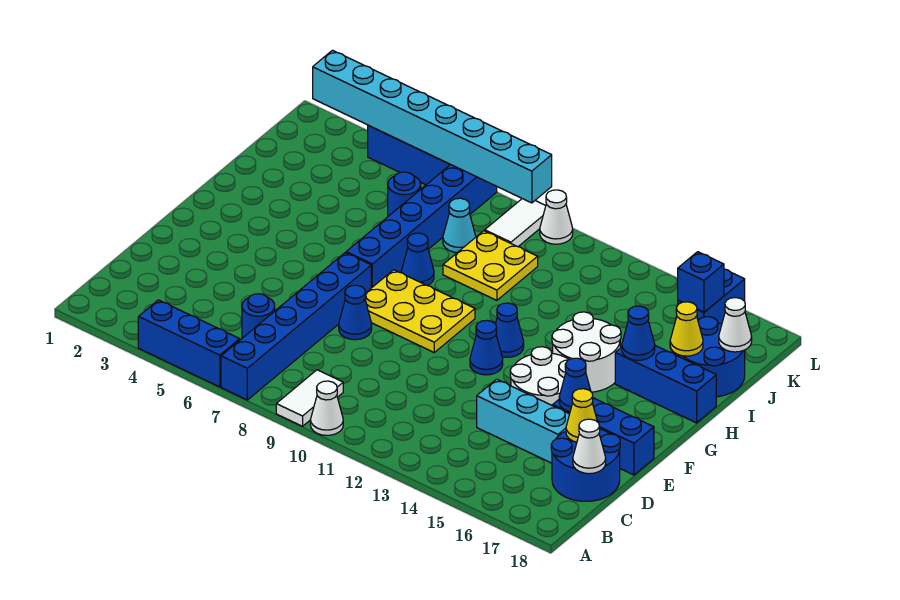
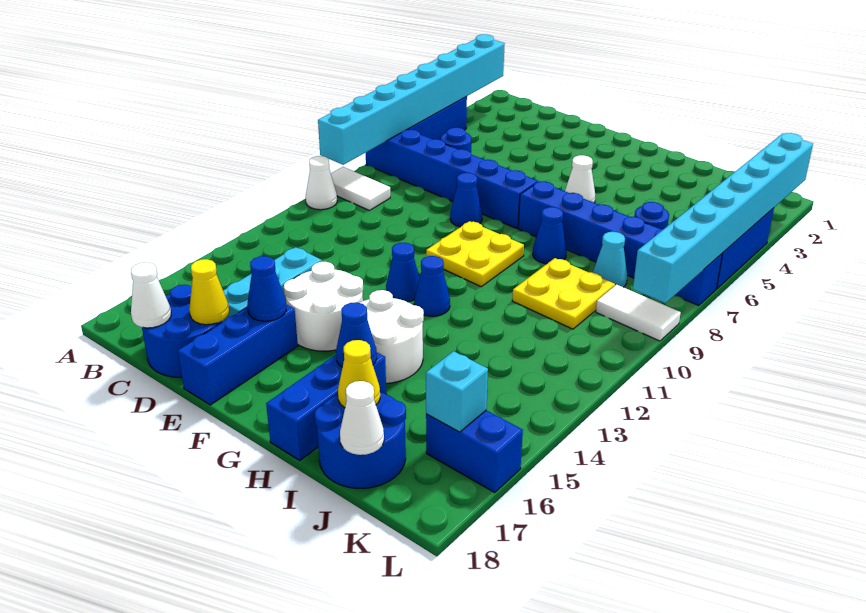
none -> cyan 1x8 brick [318,34,505,165]
yellow 2x3 plate [365,270,475,352] -> yellow 2x2 plate [426,221,524,287]
blue 1x1 brick [678,252,724,312] -> cyan 1x1 brick [426,351,488,432]
white 1x1 cone [540,190,573,244] -> white 1x1 cone moved to [565,155,595,203]

